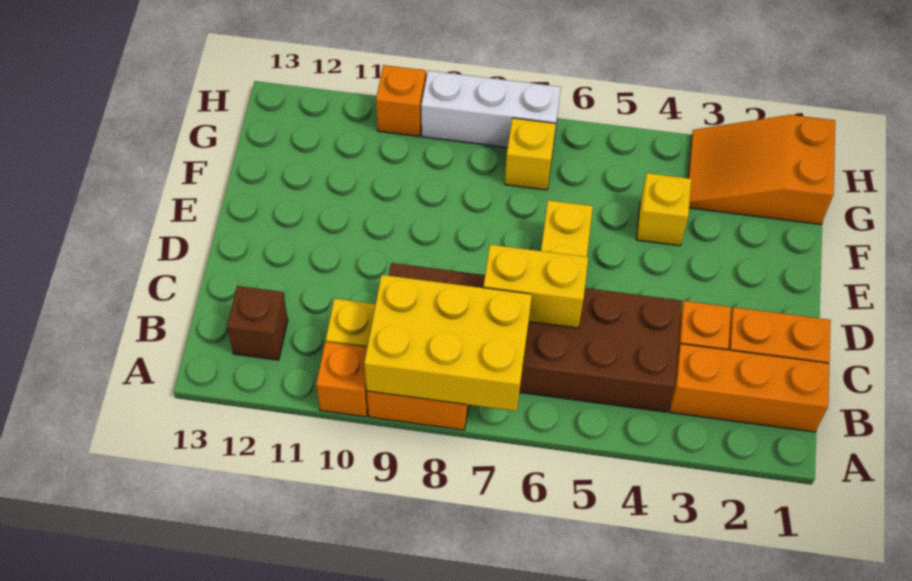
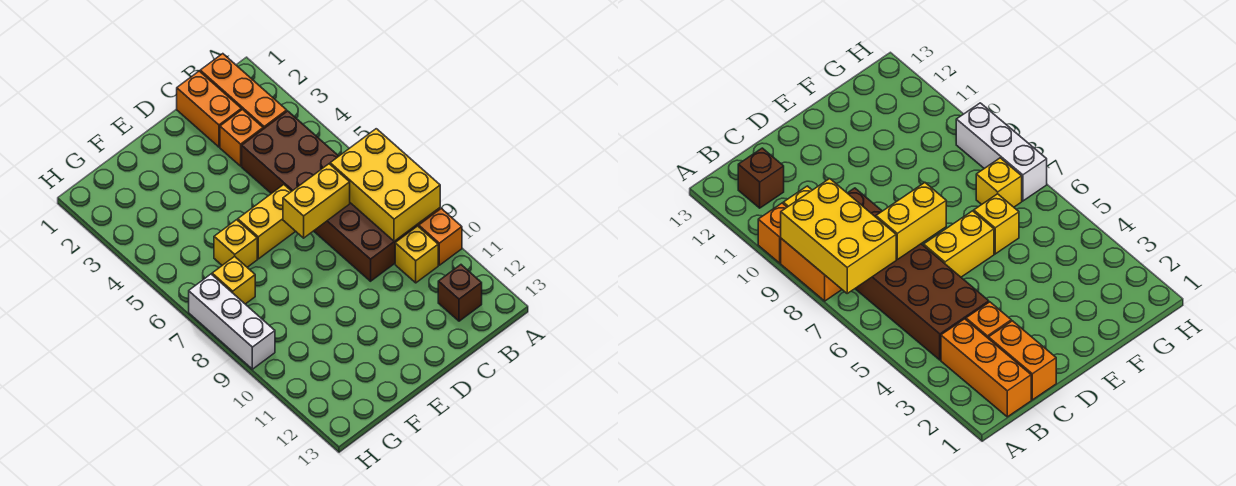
yellow 1x2 brick [483,245,588,328] -> yellow 1x2 brick turned to [283,164,350,238]
yellow 1x1 brick [637,173,691,246] -> yellow 1x1 brick moved to [214,220,257,267]
orange 2x3 slope [688,115,835,225] -> none
orange 1x1 brick [376,65,426,136] -> none

